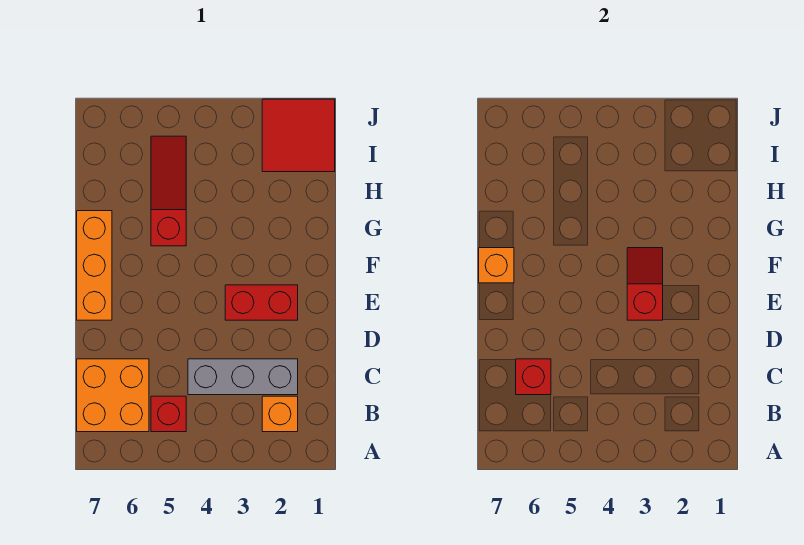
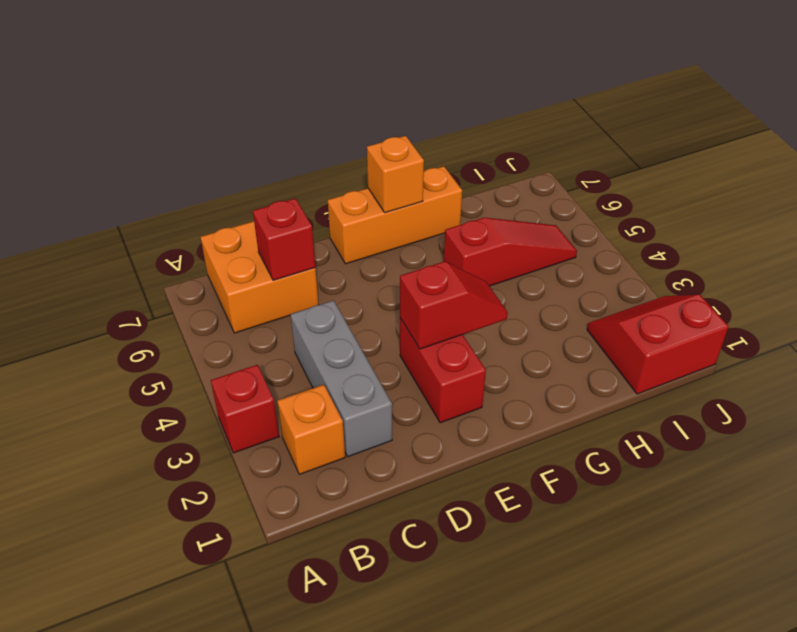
red 1x1 brick [151,396,186,432] -> red 1x1 brick moved to [211,365,279,453]
red 2x2 tile [262,99,335,172] -> red 2x2 slope [587,295,729,394]

